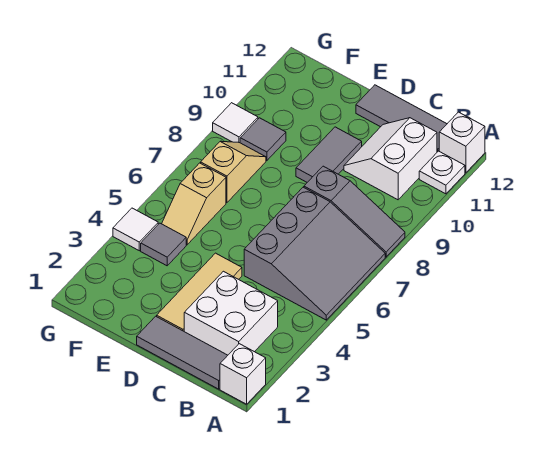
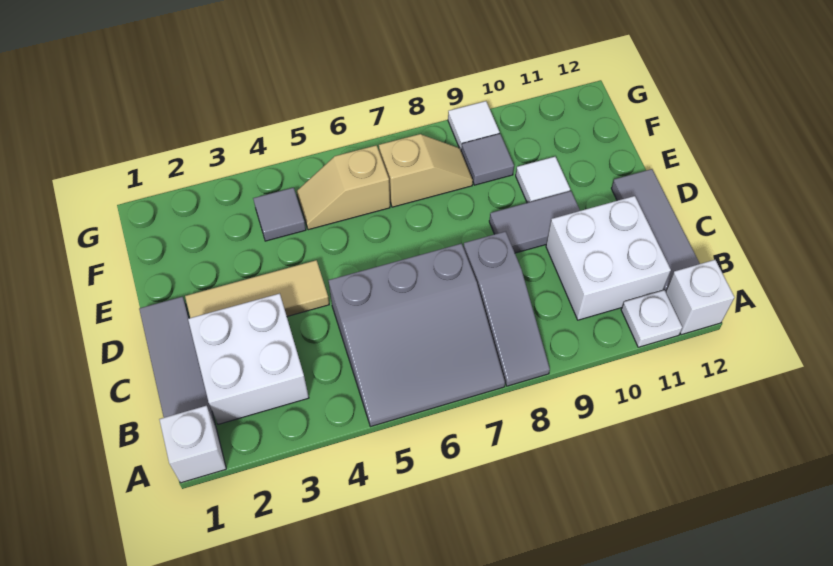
white 2x2 slope [344,118,437,200] -> white 2x2 brick [546,196,671,320]
white 1x1 tile [113,208,158,251] -> white 1x1 tile moved to [516,157,570,203]

